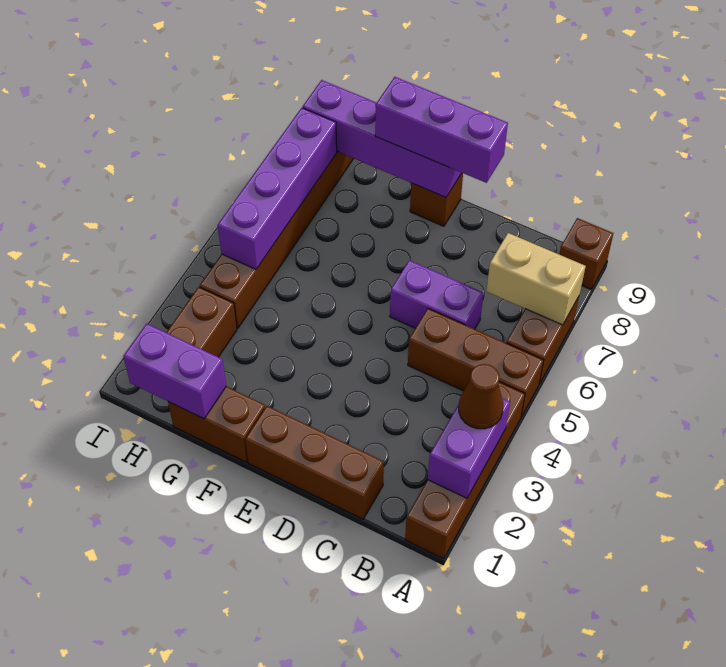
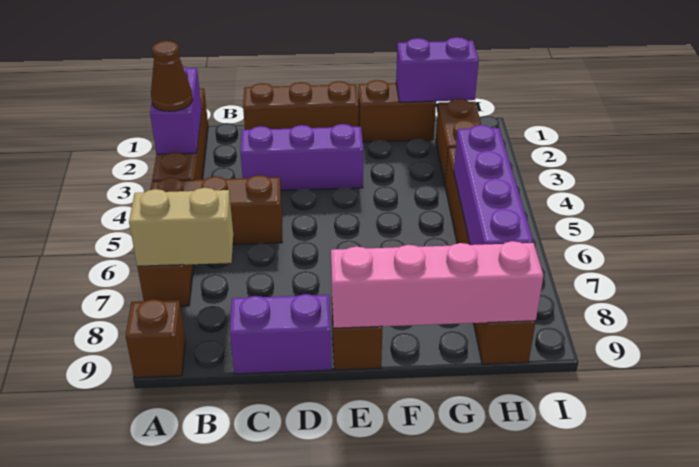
purple 1x2 brick [390,260,483,329] -> purple 1x2 brick moved to [230,294,332,374]
purple 1x3 brick [375,77,508,183] -> purple 1x3 brick moved to [240,124,363,190]
purple 1x4 brick [302,80,461,197] -> pink 1x4 brick [331,241,543,328]

